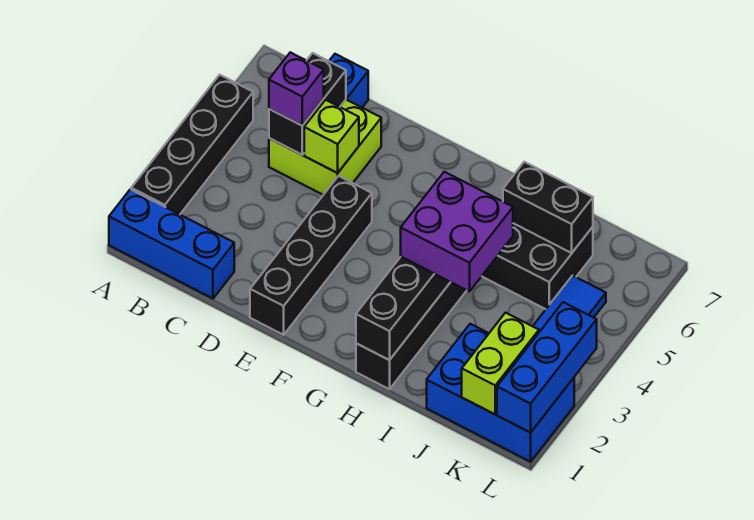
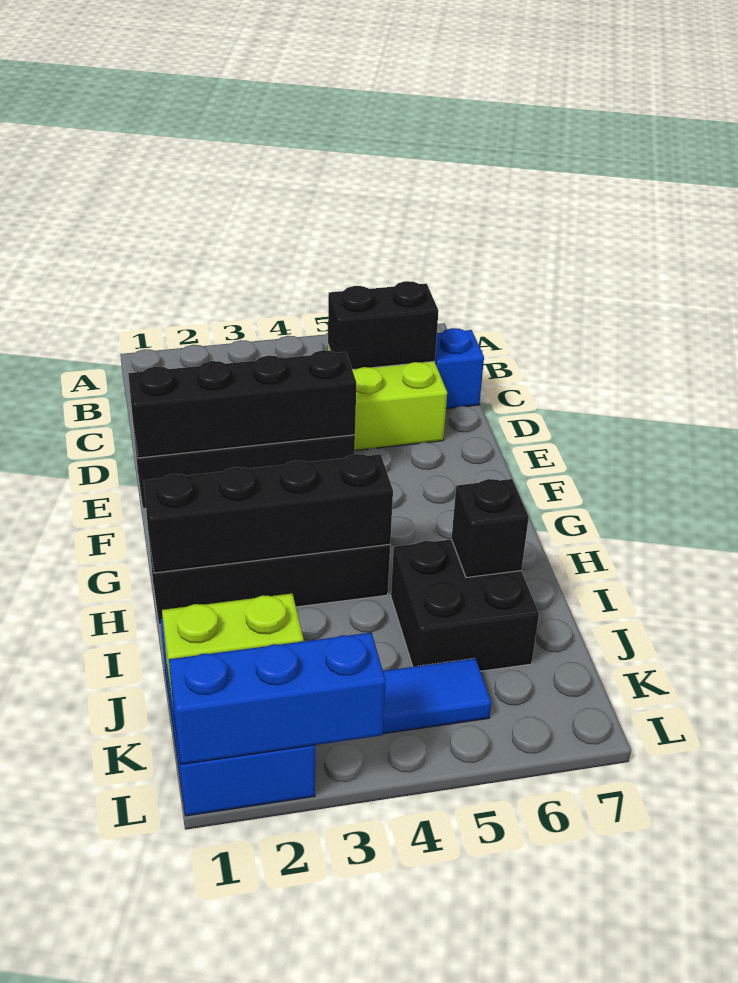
blue 1x3 brick [109,189,234,299] -> none
black 1x4 brick [131,75,253,214] -> black 1x4 brick moved to [128,350,356,458]
purple 1x1 brick [269,52,324,126] -> none
lime 1x1 brick [304,100,359,173] -> none
purple 2x2 brick [401,172,513,292] -> none
black 1x2 brick [503,162,593,253] -> black 1x1 brick [452,479,529,578]

